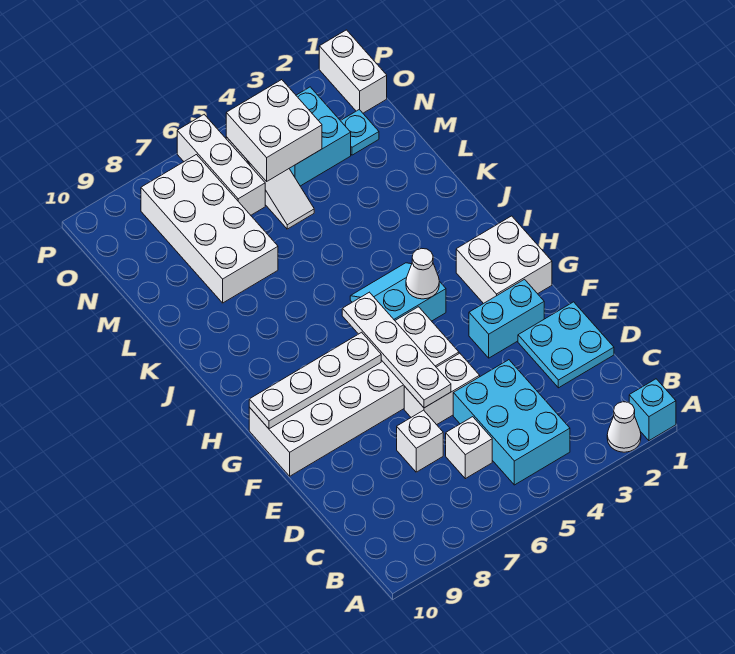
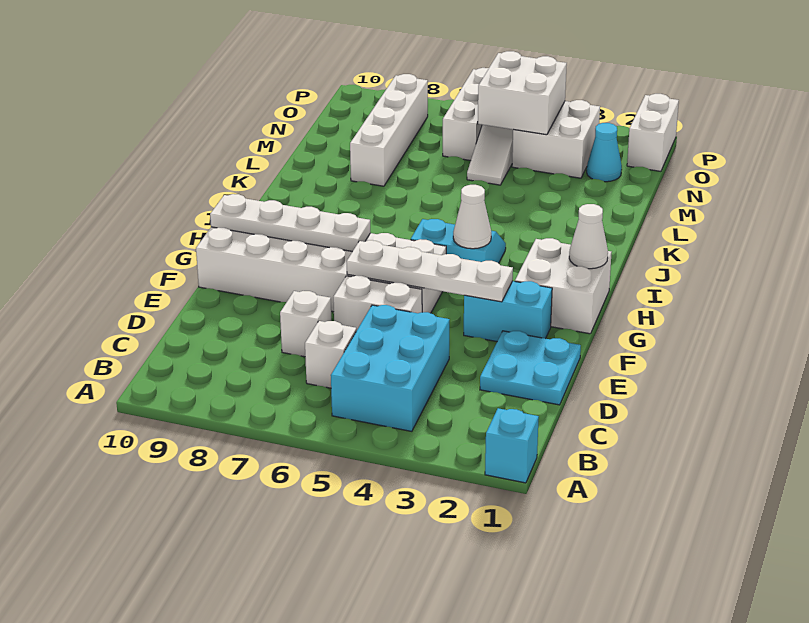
white 1x1 cone [607,402,641,452] -> white 1x1 cone moved to [569,204,608,269]
white 1x4 plate [342,292,451,408] -> white 1x4 plate turned to [347,240,513,302]
white 2x4 brick [141,155,278,303] -> white 1x4 brick [350,74,428,186]
cyan 1x1 plate [340,110,379,155] -> cyan 1x1 cone [587,123,622,182]
cyan 2x2 brick [289,87,351,186] -> white 2x2 brick [512,100,600,178]

